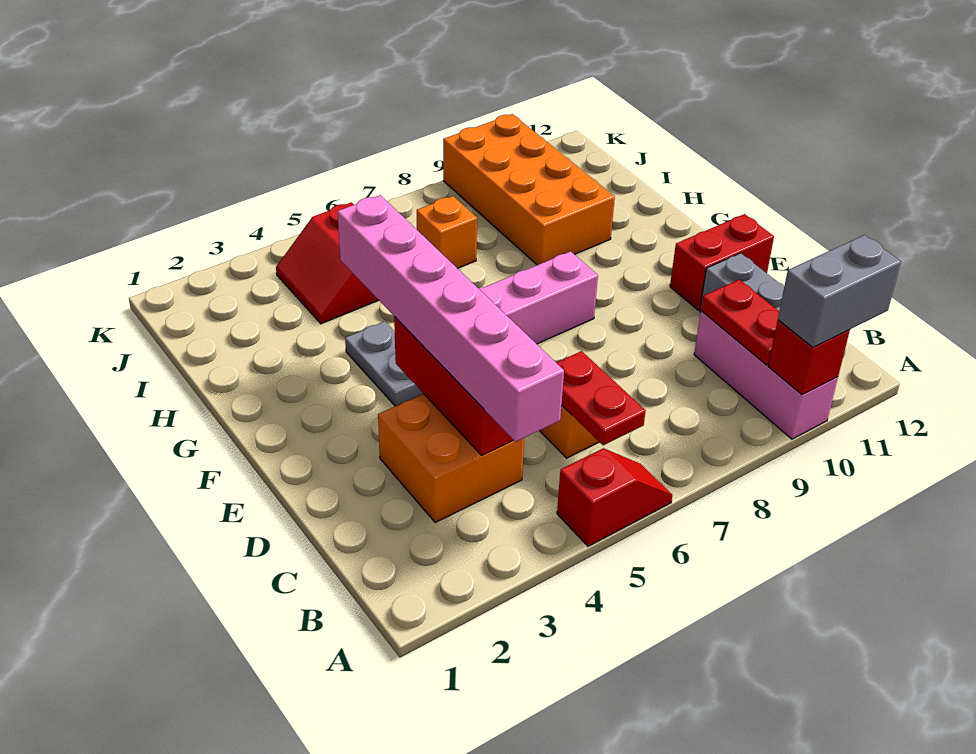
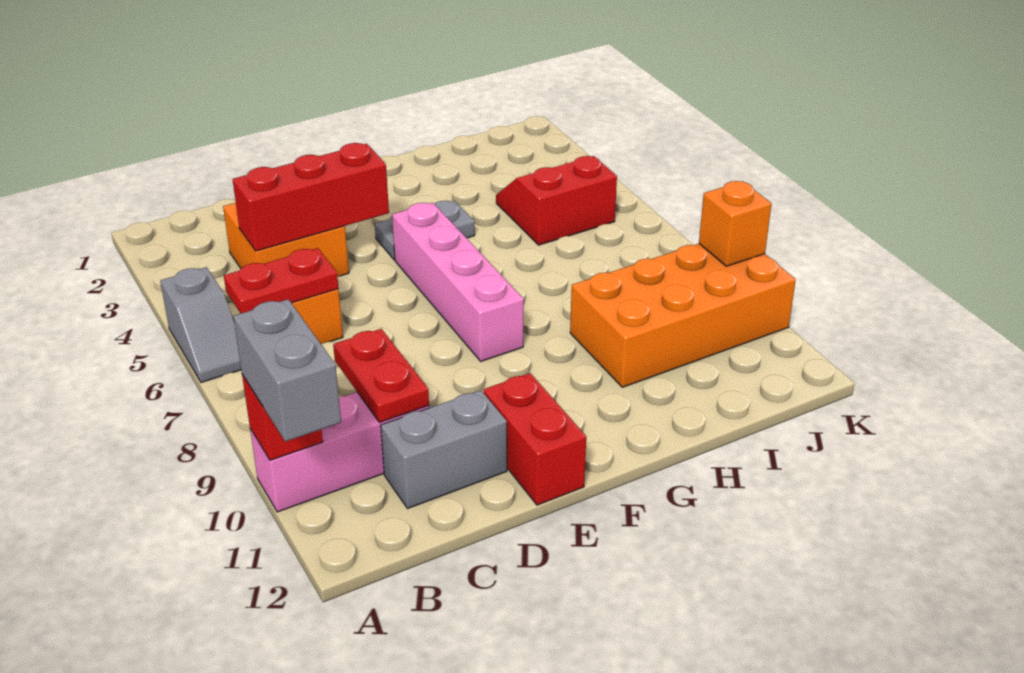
red 1x2 slope [557,448,672,546] -> grey 1x2 slope [160,267,241,383]
pink 1x6 brick [337,195,564,442] -> none
red 1x2 plate [701,280,779,365] -> red 1x2 plate turned to [333,329,429,423]
orange 1x1 brick [417,196,477,268] -> orange 1x1 brick moved to [699,181,772,266]

